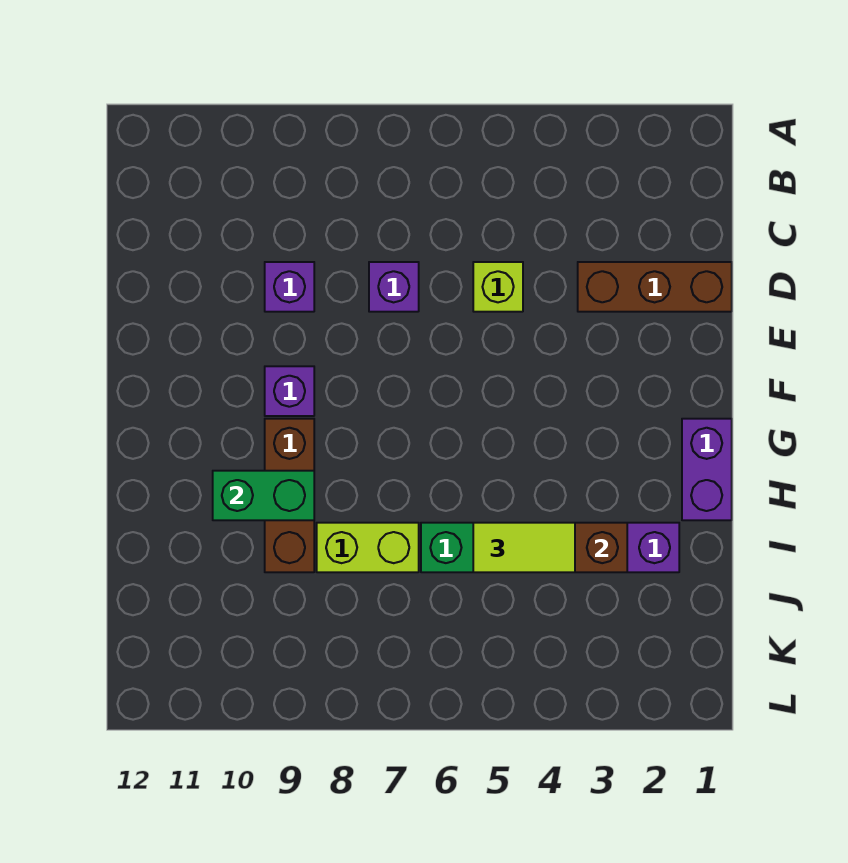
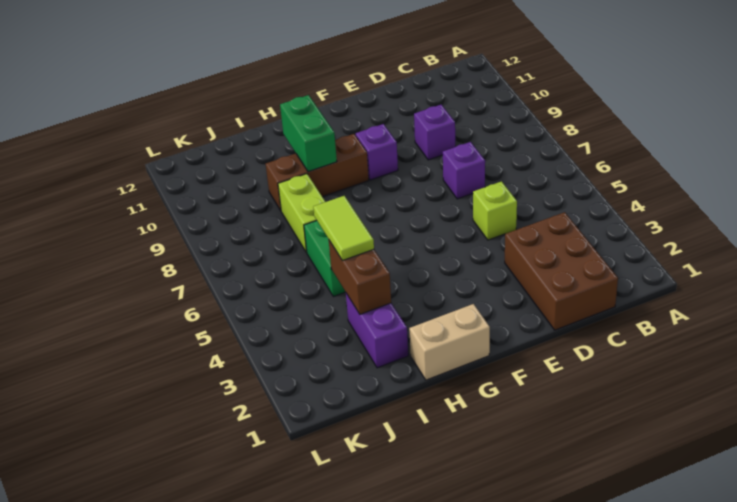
brown 1x3 brick [578,262,732,312] -> brown 2x3 brick [505,212,618,330]
purple 1x2 brick [682,419,732,520] -> tan 1x2 brick [409,304,490,380]

